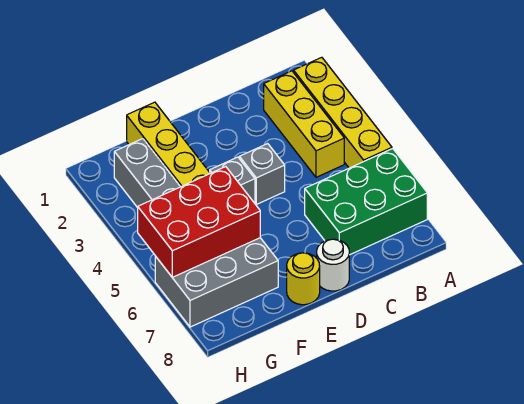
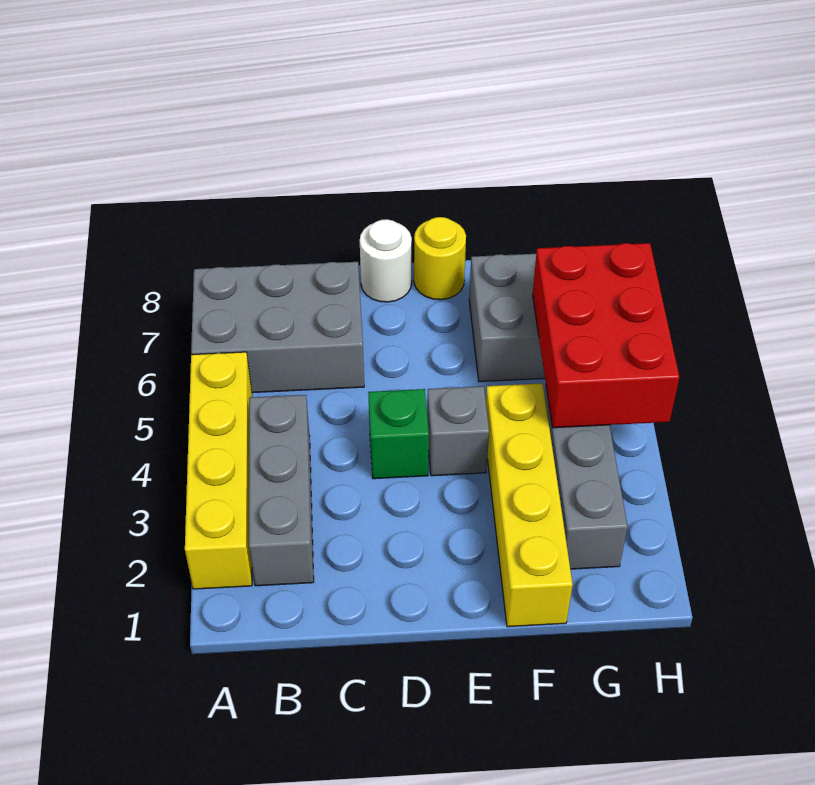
green 2x3 brick [305,149,427,255] -> grey 2x3 brick [191,262,364,393]
yellow 1x3 brick [264,71,344,177] -> grey 1x3 brick [249,395,314,586]
grey 1x1 brick [239,144,285,204] -> green 1x1 brick [368,389,429,479]
red 2x3 brick [138,167,260,277] -> red 2x3 brick turned to [533,243,679,428]

